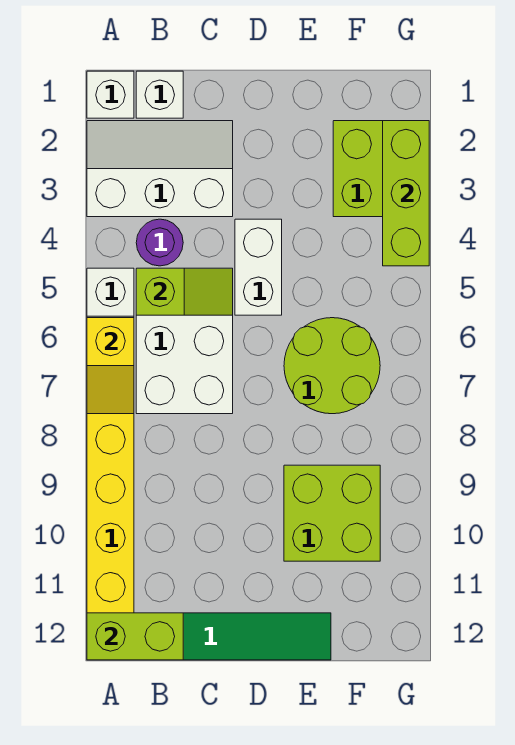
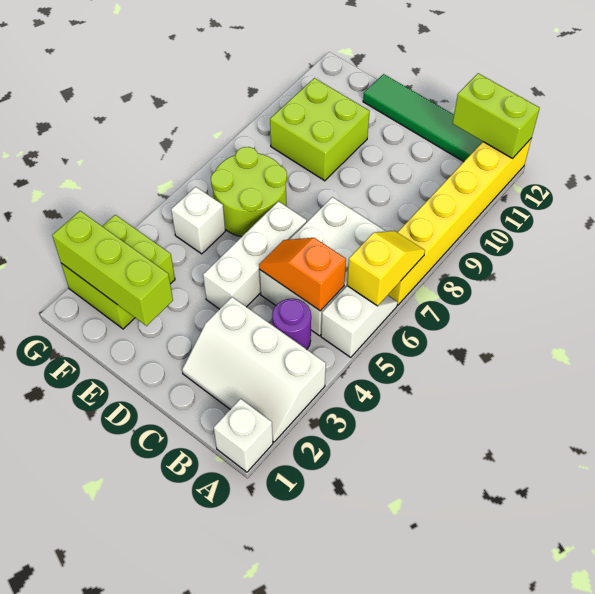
white 1x1 brick [136,71,183,118] -> white 1x1 brick moved to [171,187,225,254]
lime 1x2 slope [136,268,233,315] -> orange 1x2 slope [259,238,346,311]
white 1x2 brick [235,219,282,315] -> white 1x3 brick [203,201,307,309]
lime 1x3 brick [383,121,429,266] -> lime 1x3 brick turned to [52,211,173,326]

